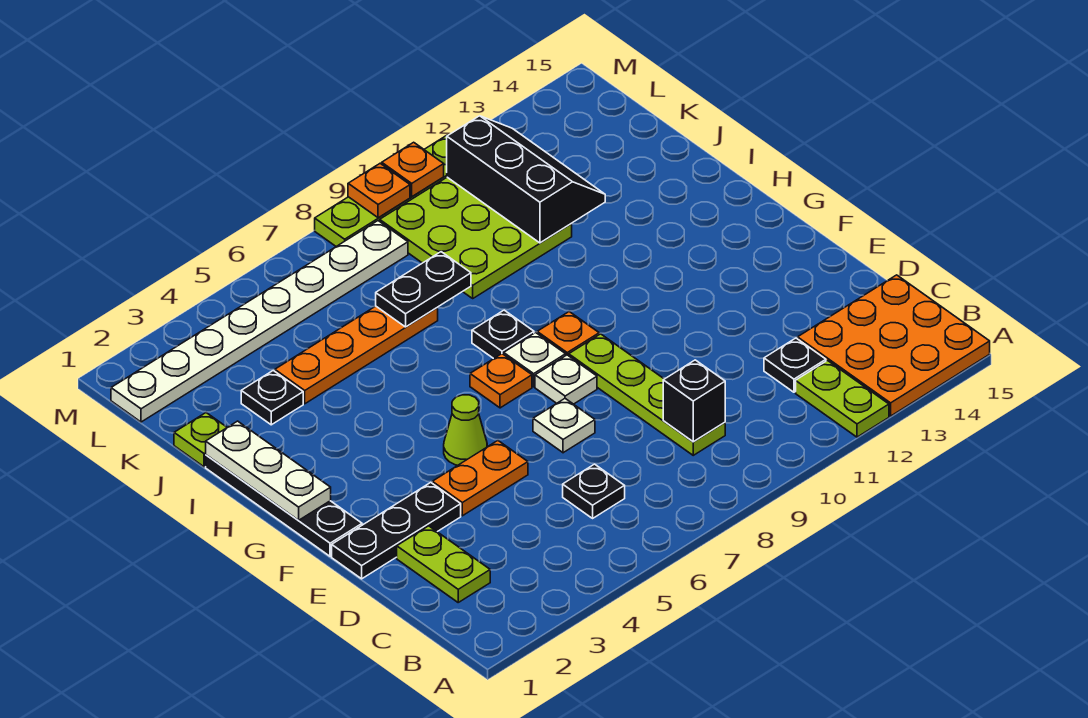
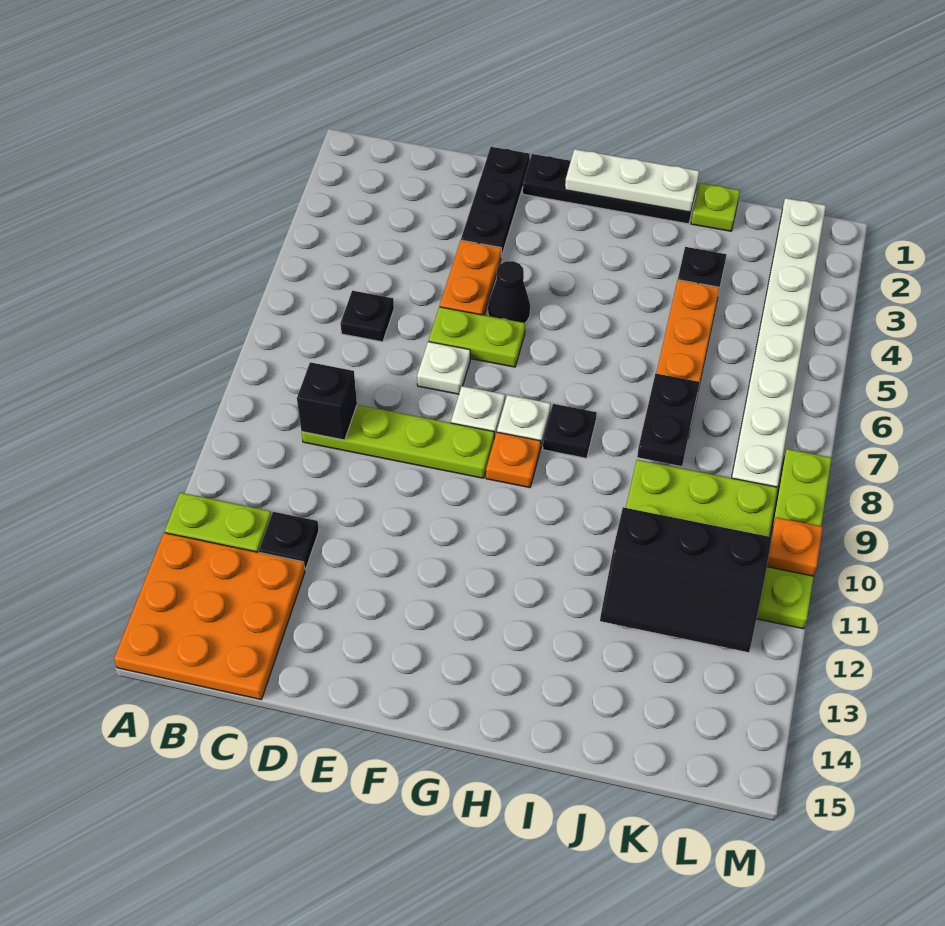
lime 1x2 plate [397,526,490,602] -> lime 1x2 plate moved to [429,307,525,367]
lime 1x1 cone [444,395,487,465] -> black 1x1 cone [488,261,530,323]
orange 1x1 plate [470,354,532,408] -> none
orange 1x1 plate [348,164,410,218] -> none

